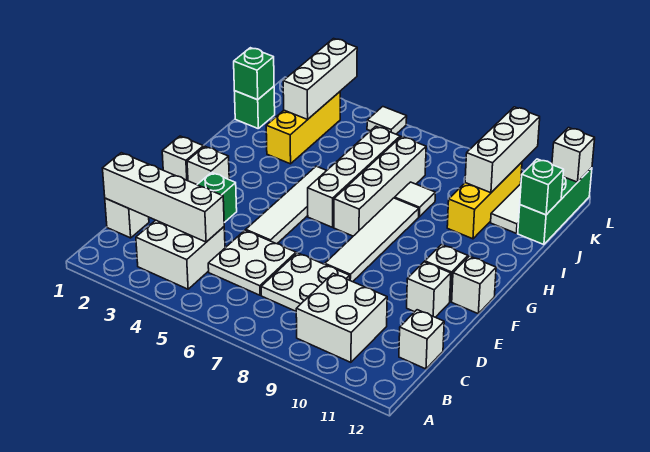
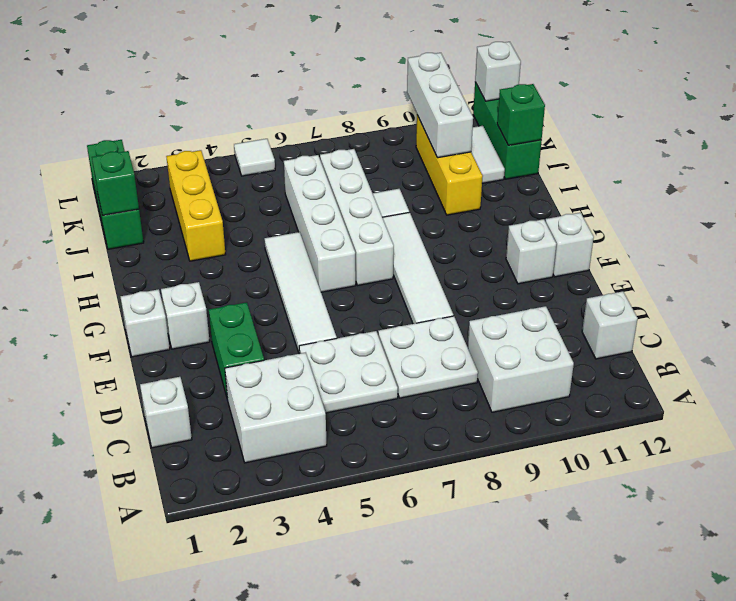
white 1x4 brick [103,153,224,242] -> none
white 1x1 brick [407,262,451,317] -> none
green 1x1 brick [235,87,275,128] -> green 1x3 brick [87,140,144,249]
white 1x3 brick [283,39,357,119] -> none

